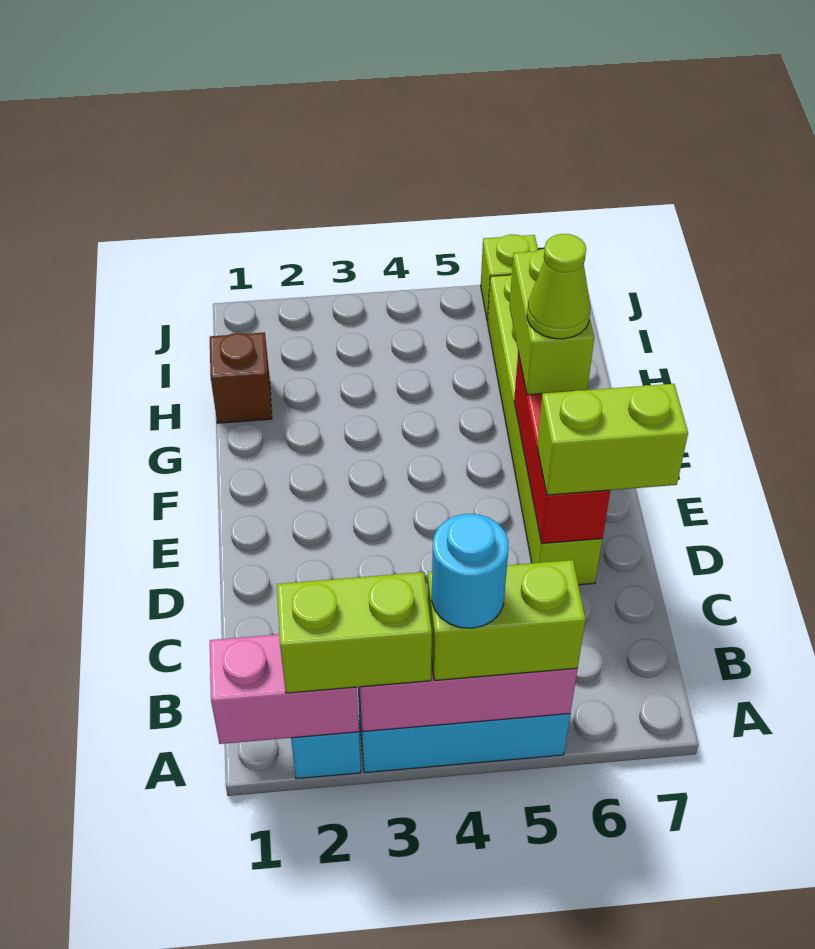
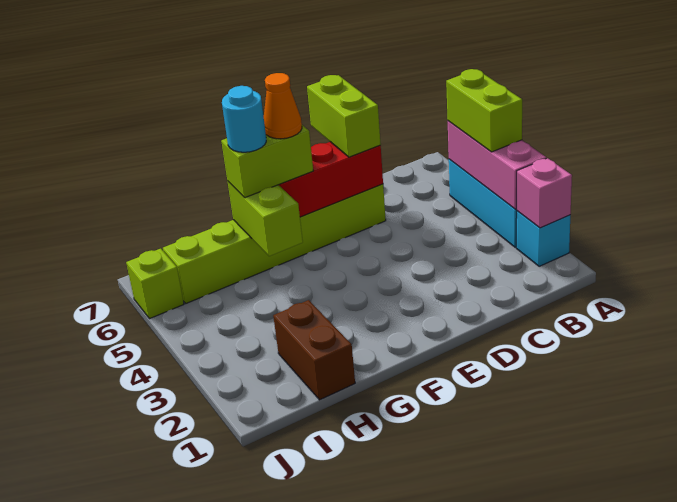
pink 1x2 brick [210,634,359,744] -> pink 1x1 brick [517,158,572,228]
lime 1x2 brick [277,572,432,693] -> lime 1x2 brick moved to [227,181,303,256]
cyan 1x1 round brick [432,514,509,628] -> cyan 1x1 round brick moved to [222,86,266,152]
lime 1x1 cone [527,234,590,339] -> orange 1x1 cone [264,73,302,139]
brown 1x1 brick [210,332,272,423] -> brown 1x2 brick [273,300,355,400]

